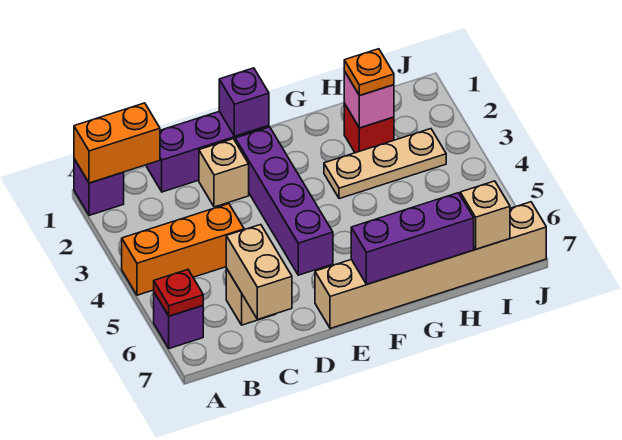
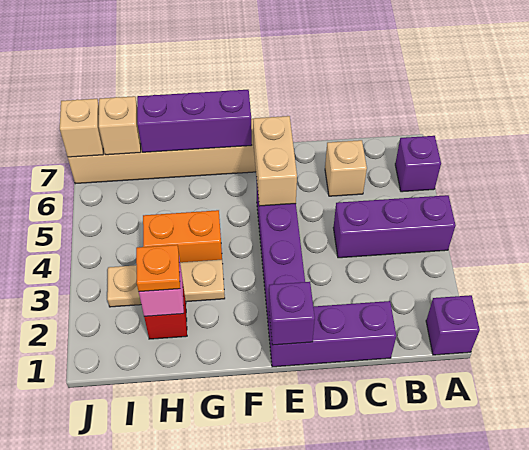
orange 1x2 brick [74,103,160,183] -> orange 1x2 brick moved to [143,210,222,262]
orange 1x3 brick [122,204,244,295] -> purple 1x3 brick [333,195,456,258]
red 1x1 plate [154,270,203,316] -> none
tan 1x2 brick [226,225,292,319] -> tan 1x2 brick moved to [253,116,297,206]
tan 1x1 brick [199,139,249,207] -> tan 1x1 brick moved to [60,99,103,157]

